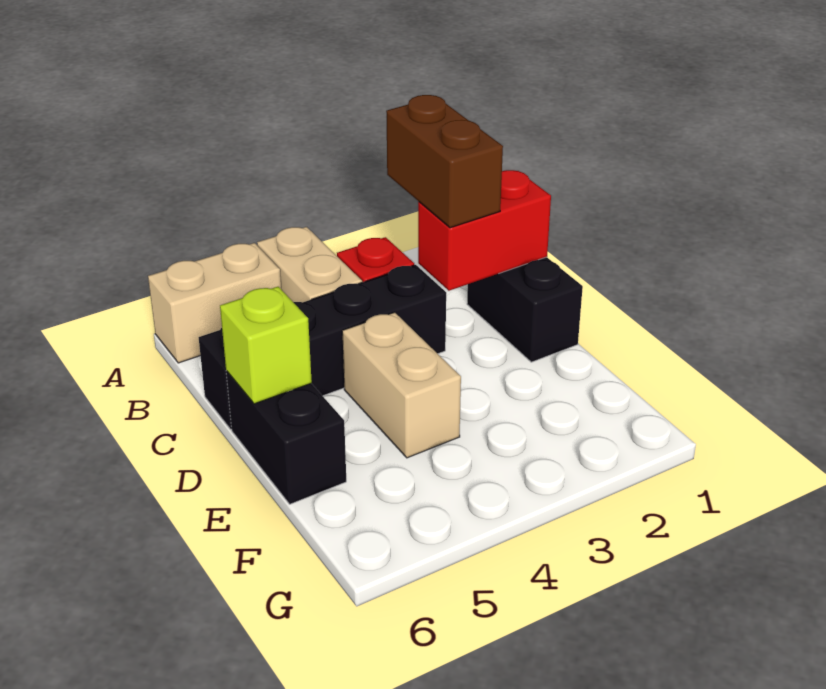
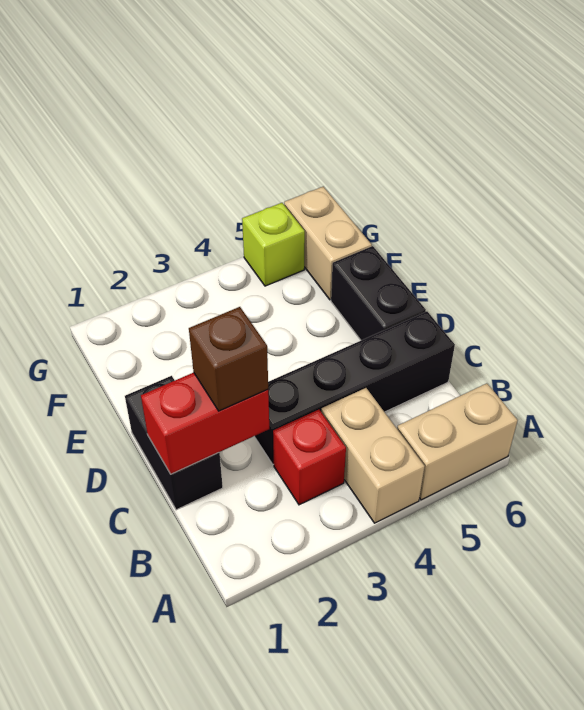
brown 1x2 brick [386,95,503,228] -> brown 1x1 brick [189,307,268,411]
tan 1x2 brick [342,312,461,458] -> tan 1x2 brick moved to [284,187,372,300]
lime 1x1 brick [220,287,312,404] -> lime 1x1 brick moved to [242,203,305,286]

